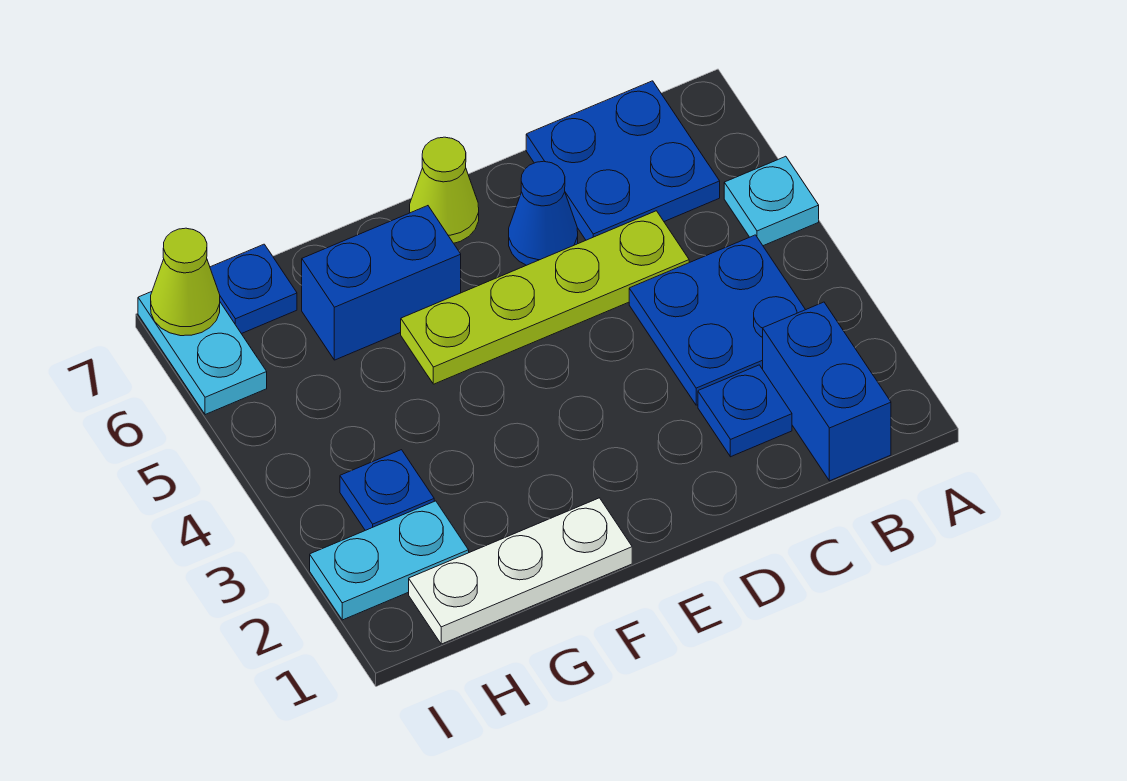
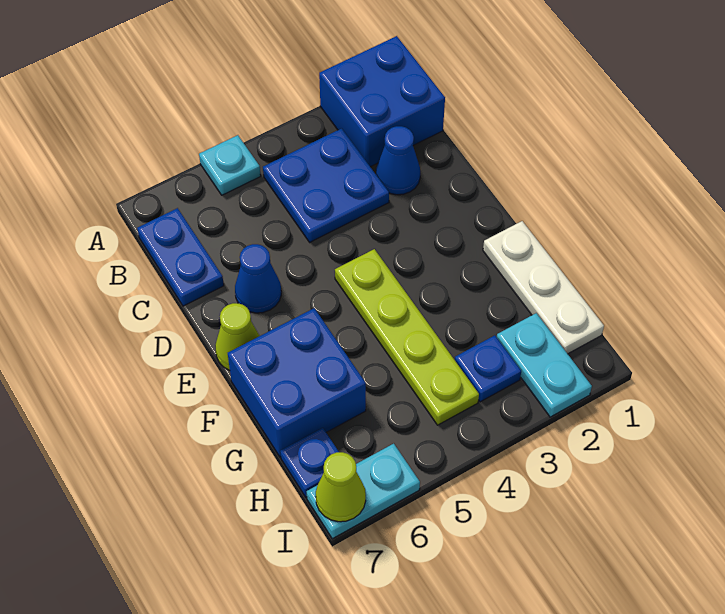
blue 1x2 brick [763,302,891,481] -> blue 2x2 brick [319,36,445,167]
blue 2x2 plate [526,81,720,240] -> blue 1x2 plate [137,208,224,306]
blue 1x1 plate [698,365,792,457] -> blue 1x1 cone [376,126,420,195]
lime 1x4 plate [401,211,689,384] -> lime 1x4 plate moved to [335,249,479,425]
blue 1x2 brick [302,206,461,360] -> blue 2x2 brick [228,308,366,457]

